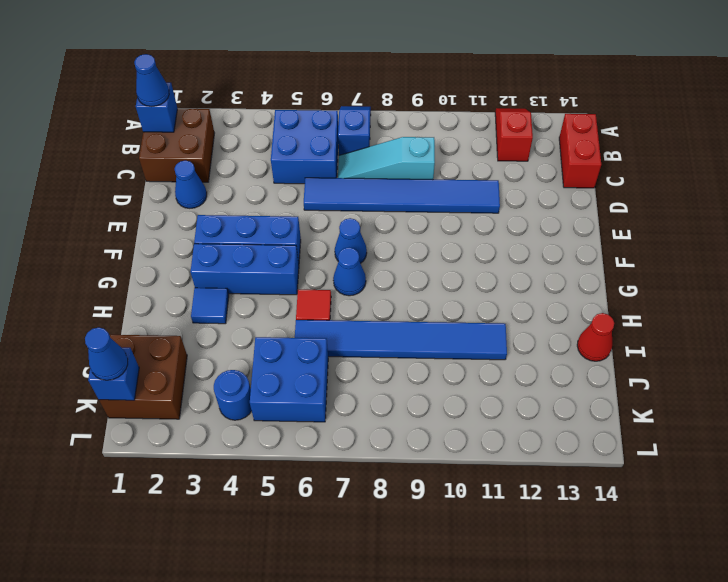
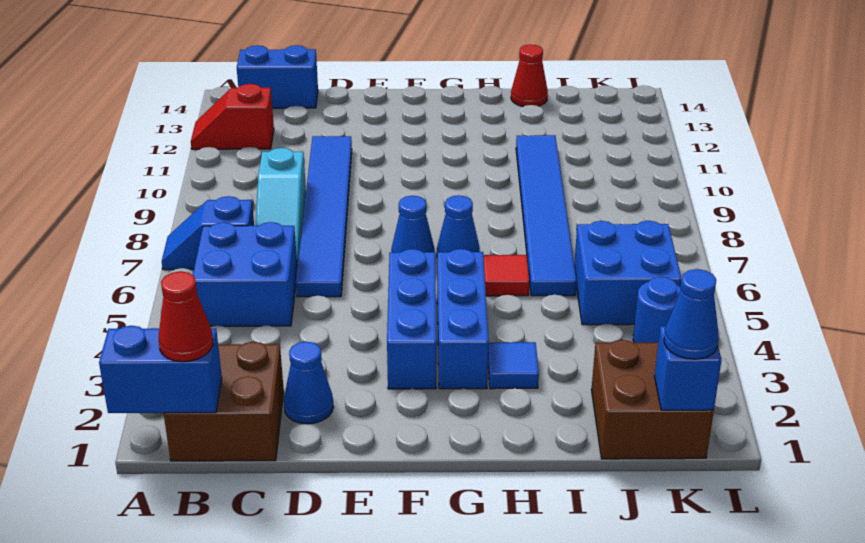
blue 1x1 brick [136,83,177,132] -> blue 1x2 brick [99,326,222,413]
blue 1x1 cone [134,54,169,107] -> red 1x1 cone [159,271,213,362]
red 1x2 brick [559,114,601,188] -> blue 1x2 brick [237,45,318,108]

